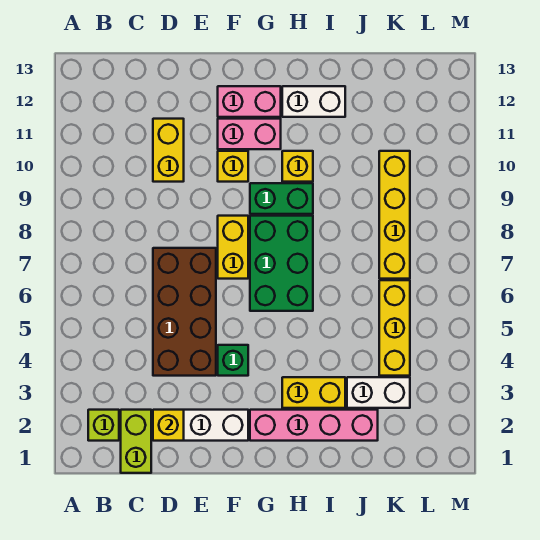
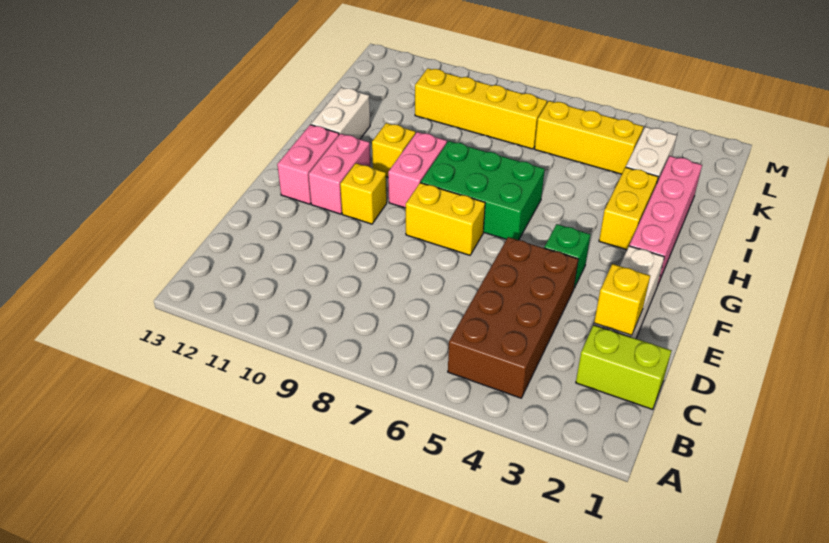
lime 1x1 brick [88,410,119,441] -> none
brown 2x4 brick [153,248,216,376] -> brown 2x4 brick turned to [448,237,578,398]
yellow 1x2 brick [153,119,184,182] -> none
green 1x2 brick [250,183,313,214] -> pink 1x2 brick [388,132,447,208]

